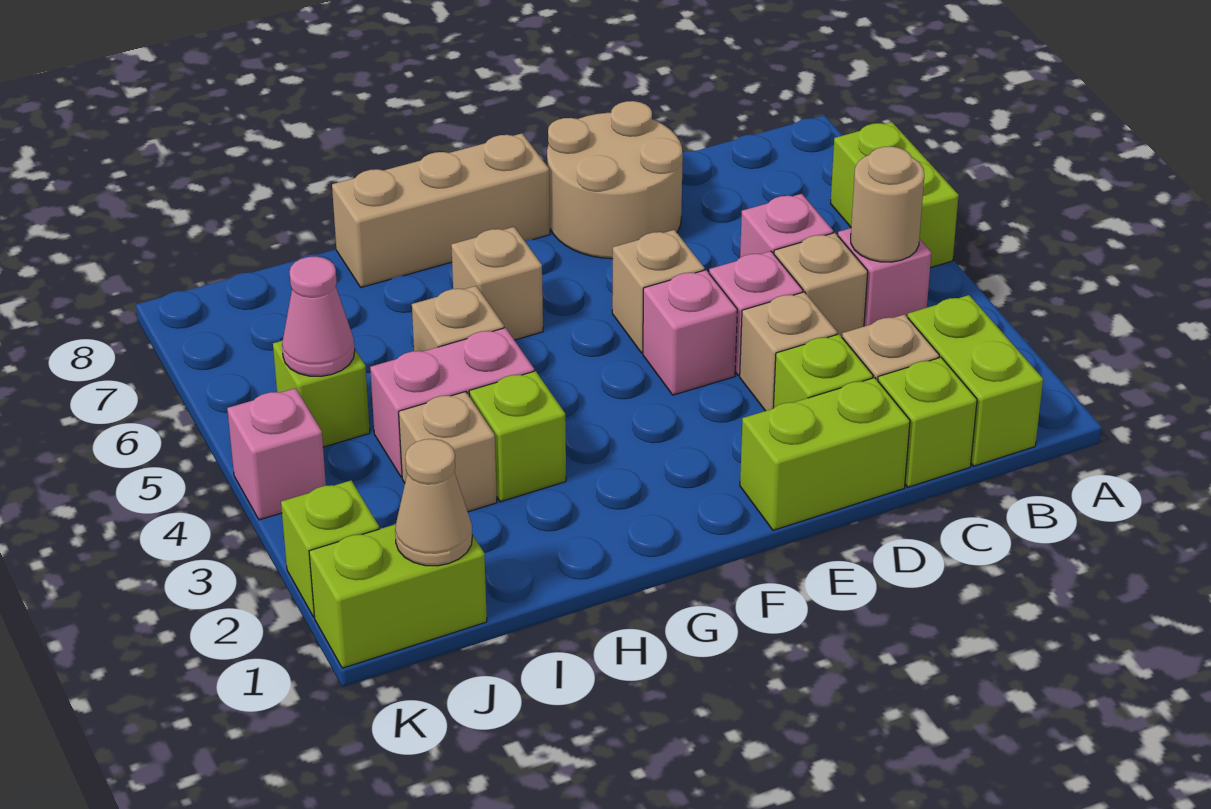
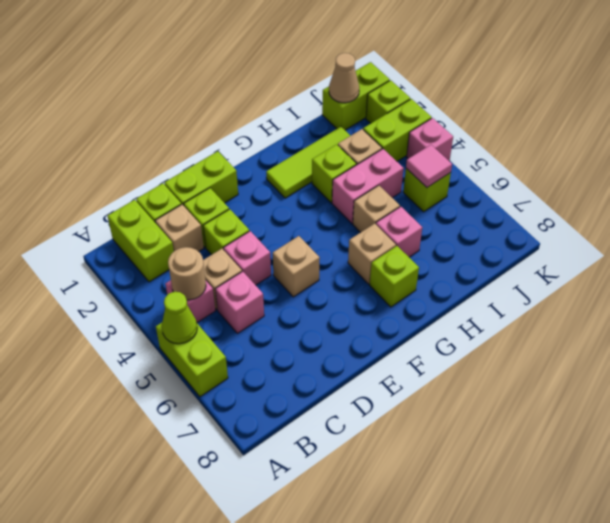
none -> lime 1x1 cone [162,292,197,344]
tan 1x1 brick [740,292,837,411] -> lime 1x1 brick [203,209,249,255]
tan 2x2 round brick [547,101,683,259] -> none
pink 1x1 brick [643,270,737,395] -> pink 1x1 brick moved to [376,207,422,257]
tan 1x3 brick [332,133,550,287] -> none
none -> lime 1x3 tile [266,127,350,198]
none -> lime 1x1 brick [370,246,419,307]
none -> lime 1x2 brick [363,99,432,161]
pink 1x1 cone [282,257,355,376] -> pink 1x1 tile [406,145,452,187]

